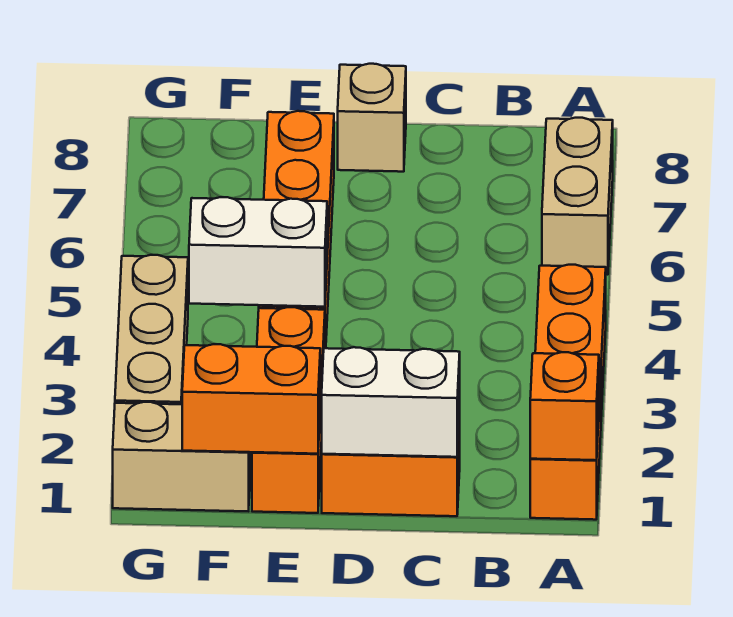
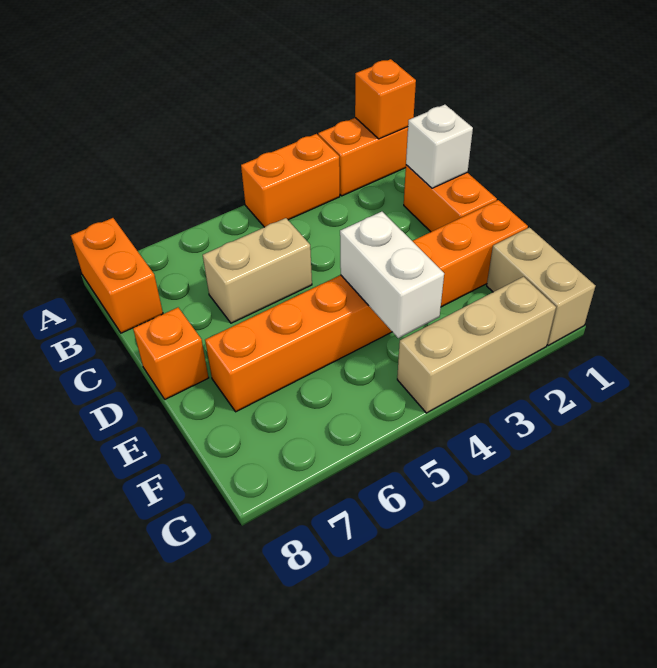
tan 1x2 brick [542,118,613,275] -> tan 1x2 brick moved to [203,218,312,323]
white 1x2 brick [322,347,460,457] -> white 1x1 brick [406,105,473,188]
tan 1x1 brick [338,64,406,172] -> orange 1x1 brick [133,308,209,399]
orange 1x2 brick [182,344,320,454] -> orange 1x2 brick moved to [71,218,163,333]

